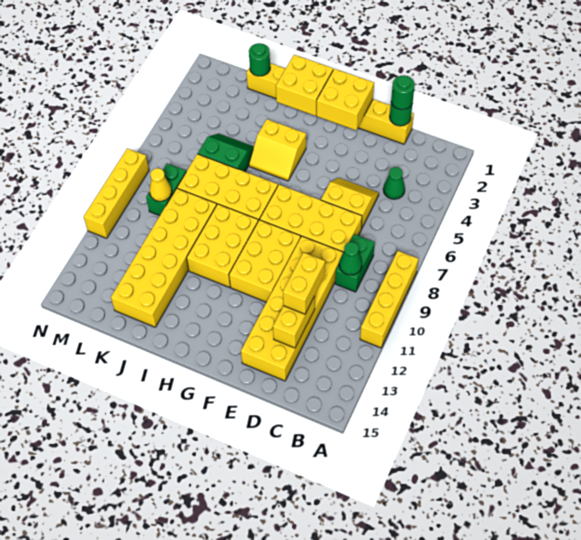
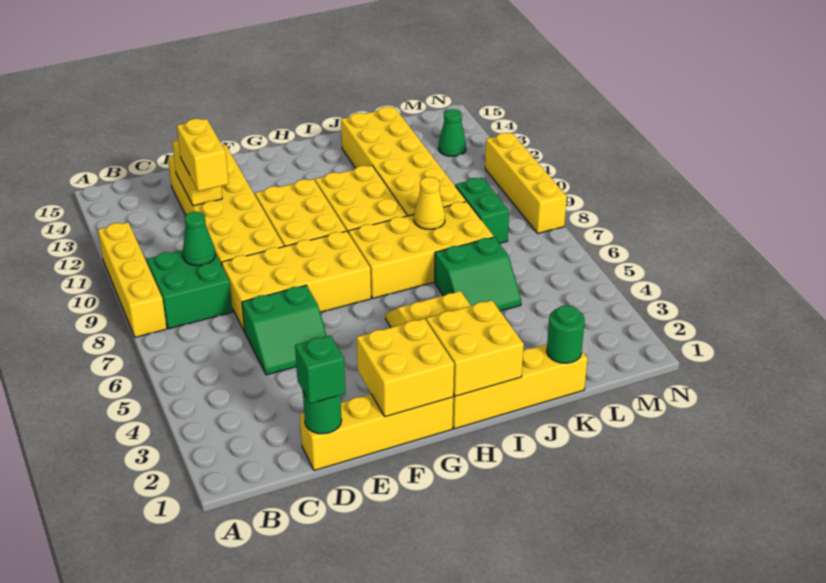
green 1x1 cone [383,167,405,199] -> green 1x1 cone moved to [438,109,466,156]
green 1x2 brick [335,234,375,292] -> green 2x2 brick [147,250,233,329]
green 1x1 round brick [391,75,415,110] -> green 1x1 brick [295,335,345,404]
yellow 2x2 slope [321,178,379,229] -> green 2x2 slope [242,285,327,375]
yellow 1x1 cone [150,168,172,201] -> yellow 1x1 cone moved to [414,177,445,229]

